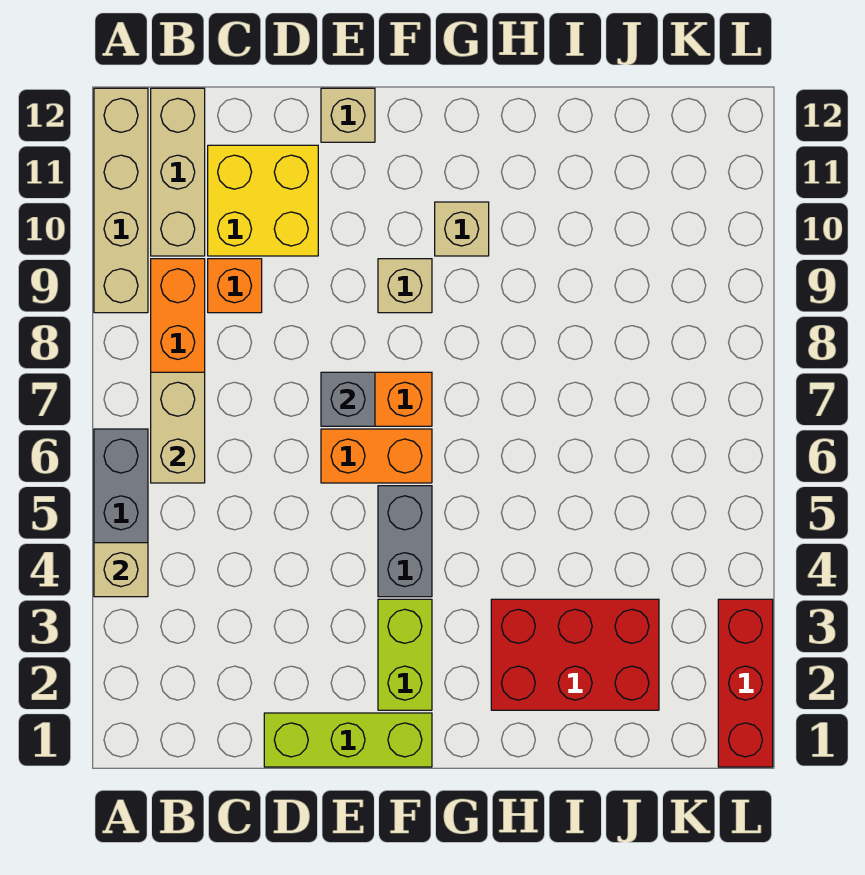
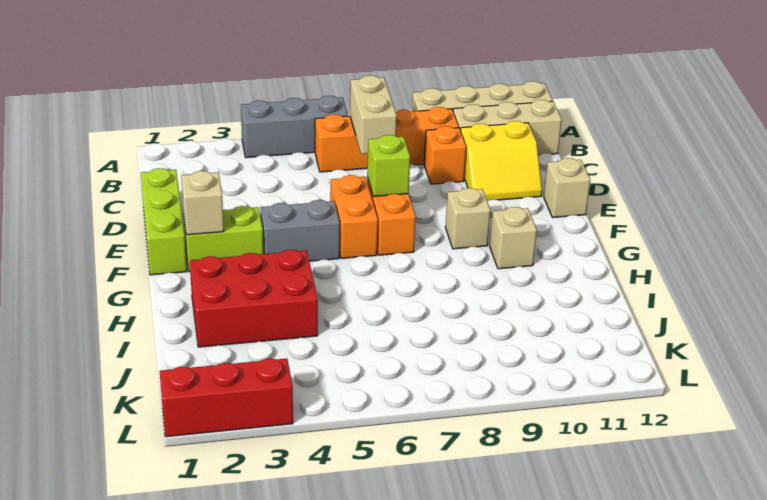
tan 1x1 brick [94,543,148,597] -> tan 1x1 brick moved to [181,171,224,235]
tan 1x2 brick [151,372,205,483] -> tan 1x2 brick turned to [350,75,397,154]
yellow 2x2 brick [208,145,318,256] -> yellow 2x2 slope [461,121,542,201]
grey 1x1 brick [321,372,375,426] -> lime 1x1 brick [367,135,410,196]
red 2x3 brick [491,599,659,710] -> red 2x3 brick turned to [190,250,318,347]

